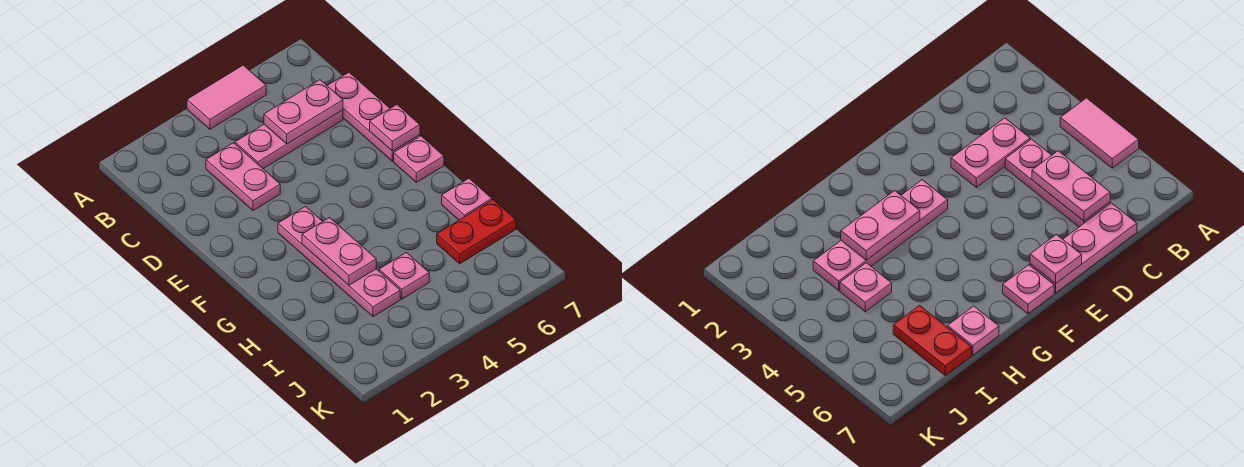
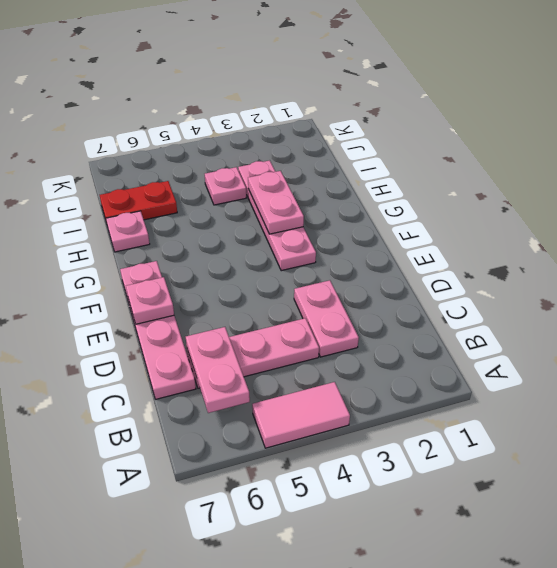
pink 1x2 plate [264,80,343,144] -> pink 1x2 plate turned to [186,327,250,413]

